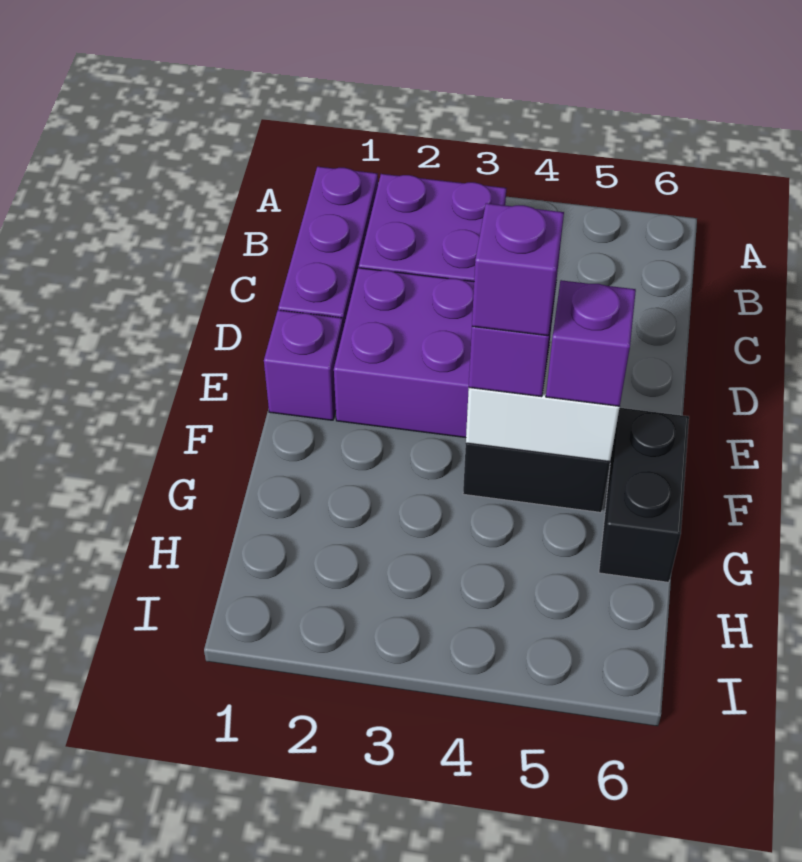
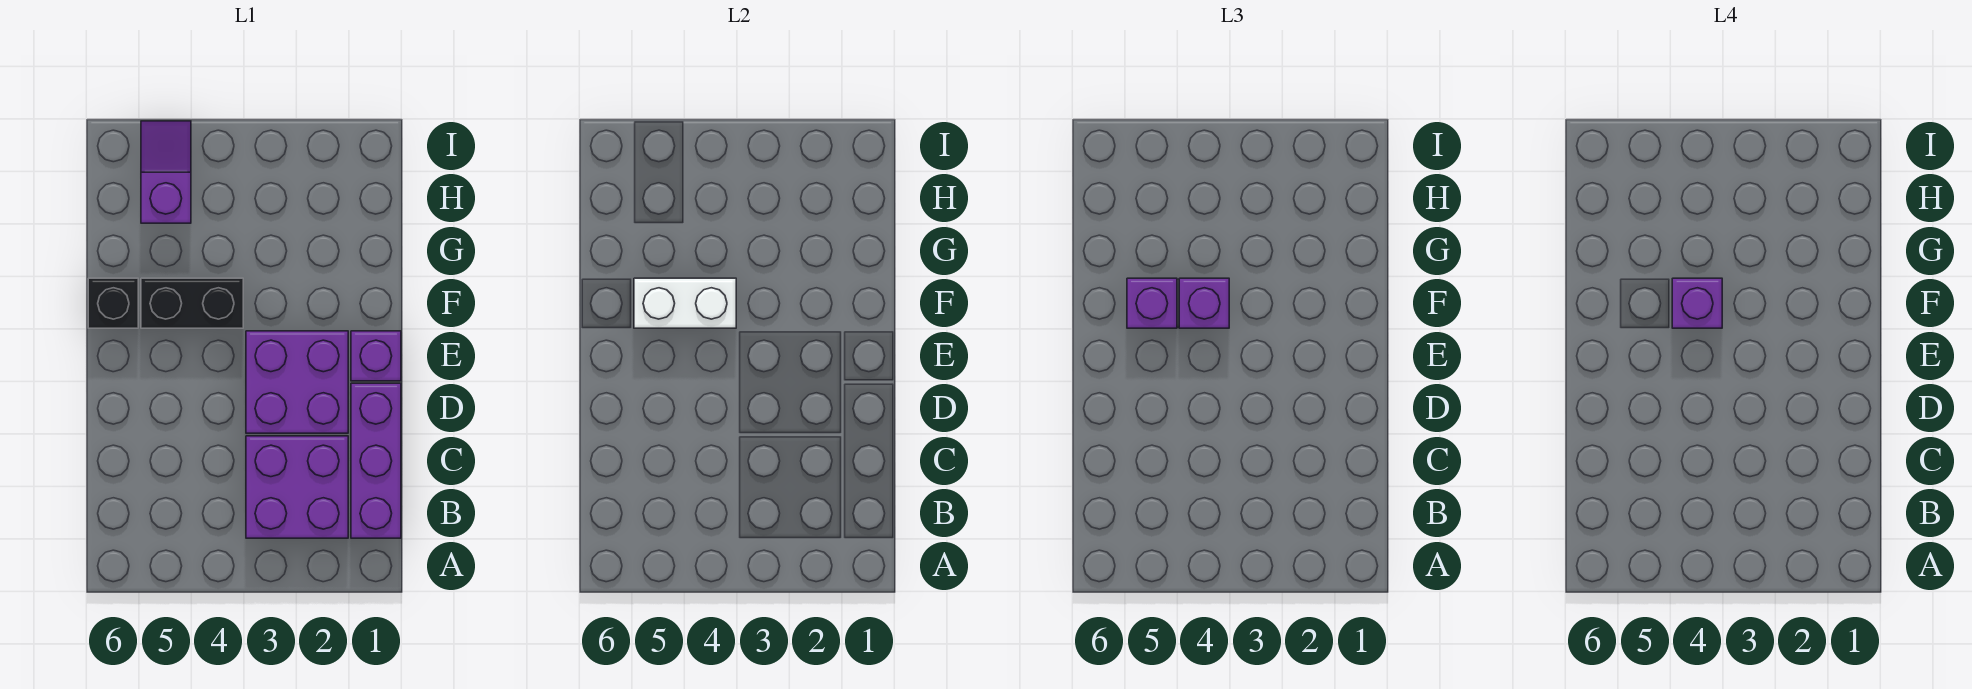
black 1x2 brick [599,408,689,582] -> black 1x1 brick [88,278,138,328]
none -> purple 1x2 slope [141,121,191,223]

